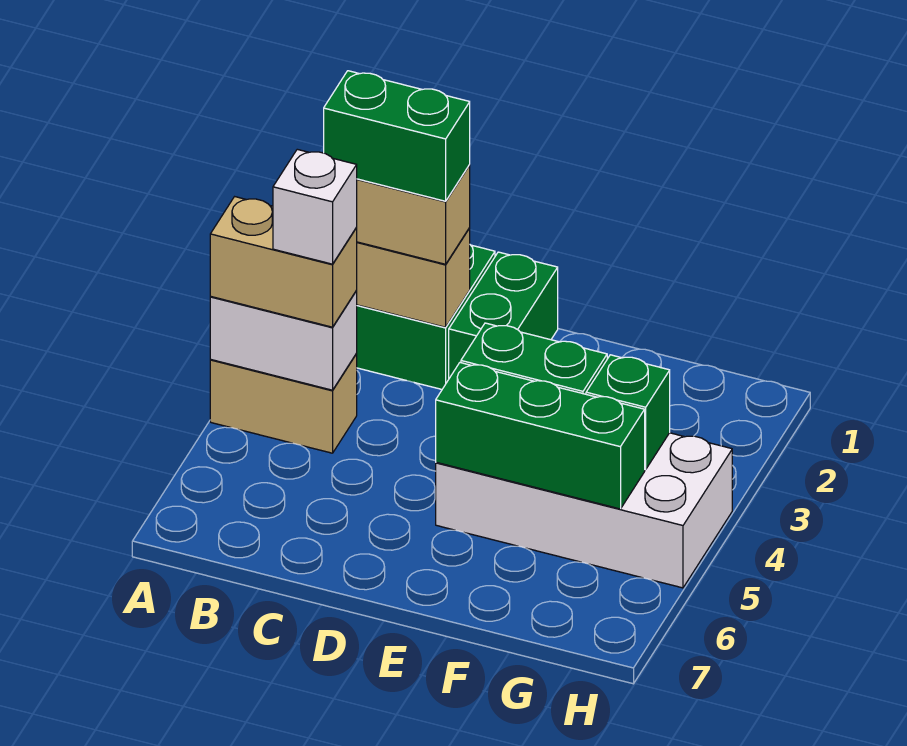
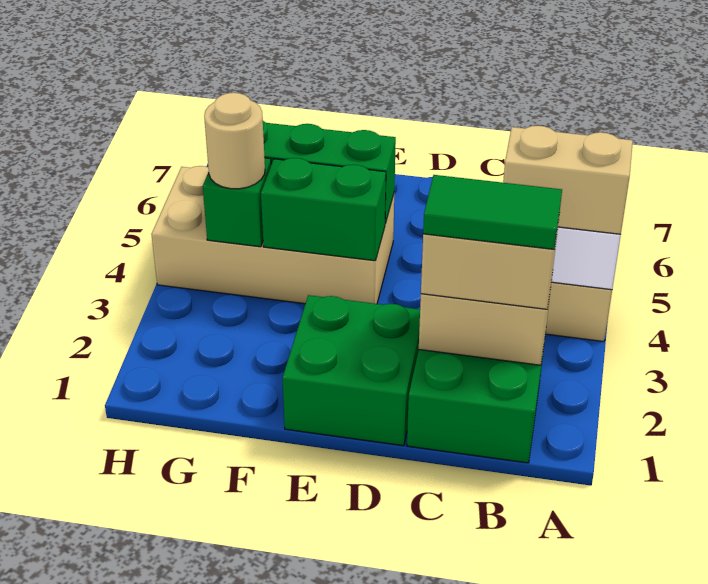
green 1x2 brick [324,71,470,201] -> green 1x2 tile [423,175,562,249]
white 1x1 brick [273,149,357,264] -> none
green 1x2 brick [449,252,558,378] -> green 2x2 brick [283,295,420,446]
white 2x4 brick [436,433,732,588] -> tan 2x4 brick [151,166,394,304]
none -> tan 1x1 round brick [204,93,265,189]

